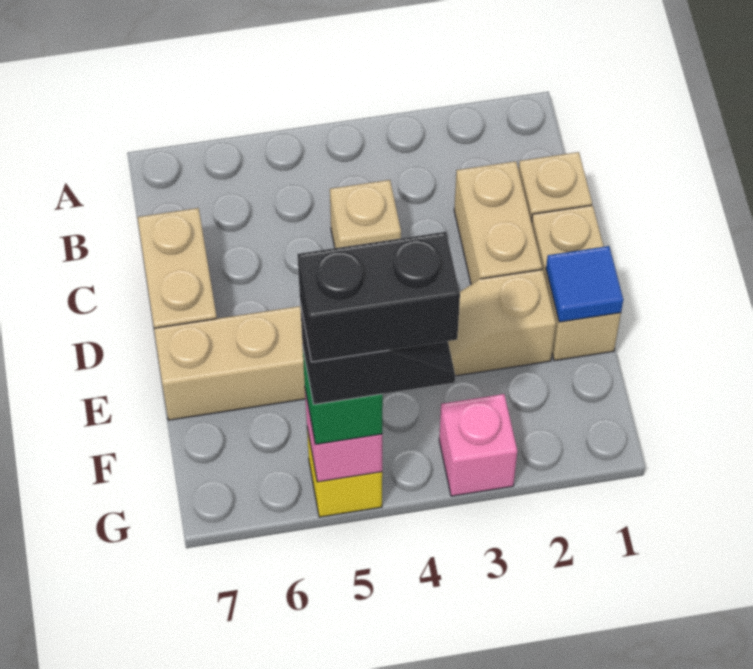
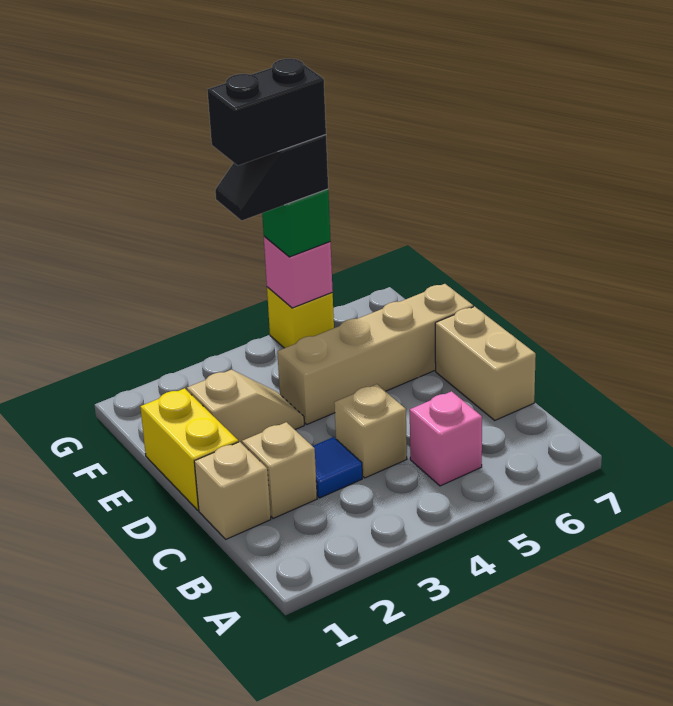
tan 1x2 brick [454,161,542,284] -> tan 1x1 brick [242,422,317,519]
tan 1x2 brick [532,205,621,361] -> yellow 1x2 brick [140,388,238,510]
blue 1x1 tile [546,246,623,322] -> blue 1x1 tile moved to [313,437,362,498]
pink 1x1 brick [439,394,517,496] -> pink 1x1 brick moved to [410,391,482,486]

